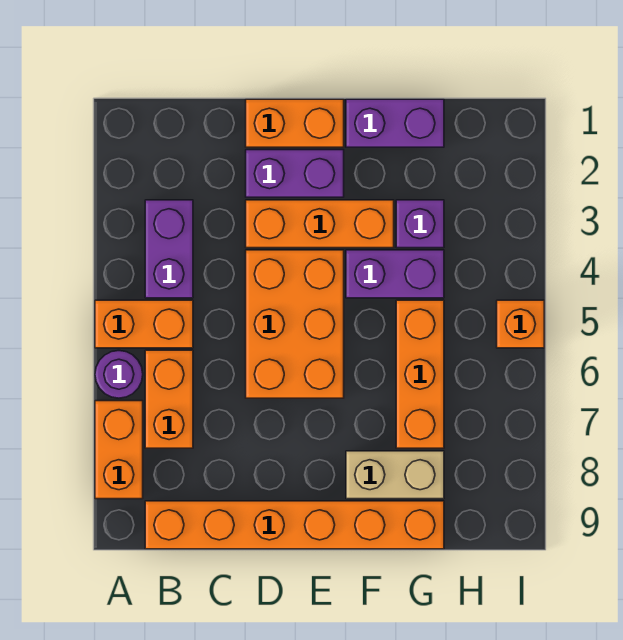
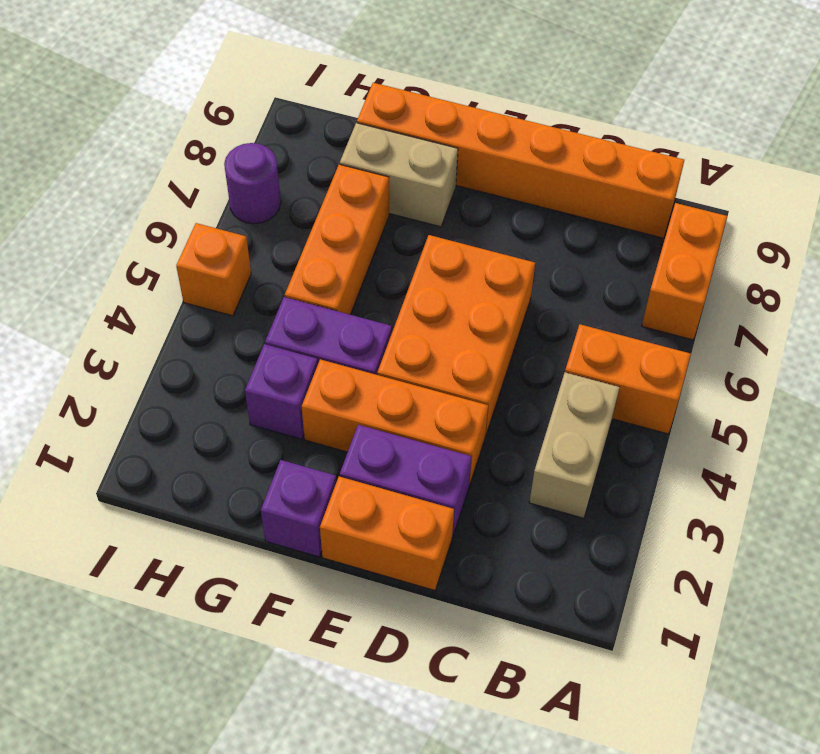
purple 1x1 round brick [95,351,143,398] -> purple 1x1 round brick moved to [224,143,281,224]
purple 1x2 brick [145,200,193,298] -> tan 1x2 brick [529,372,620,518]
orange 1x2 brick [145,350,193,448] -> none
purple 1x2 brick [346,99,444,147] -> purple 1x1 brick [261,460,336,557]

